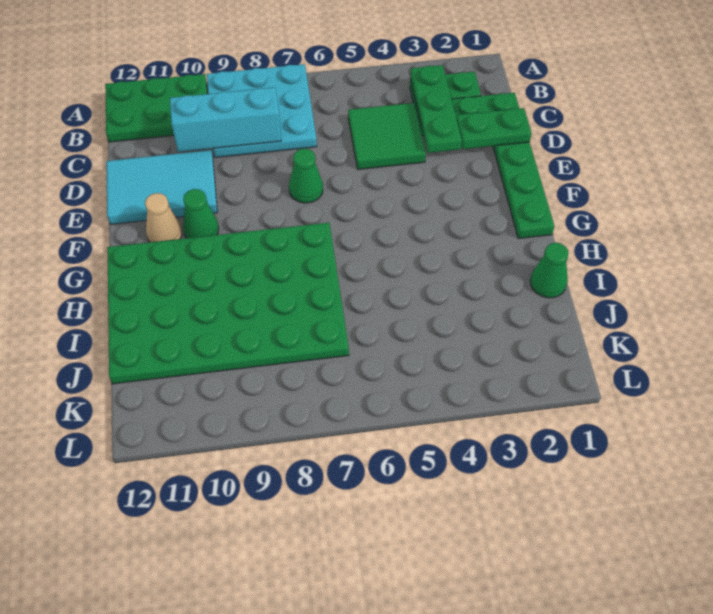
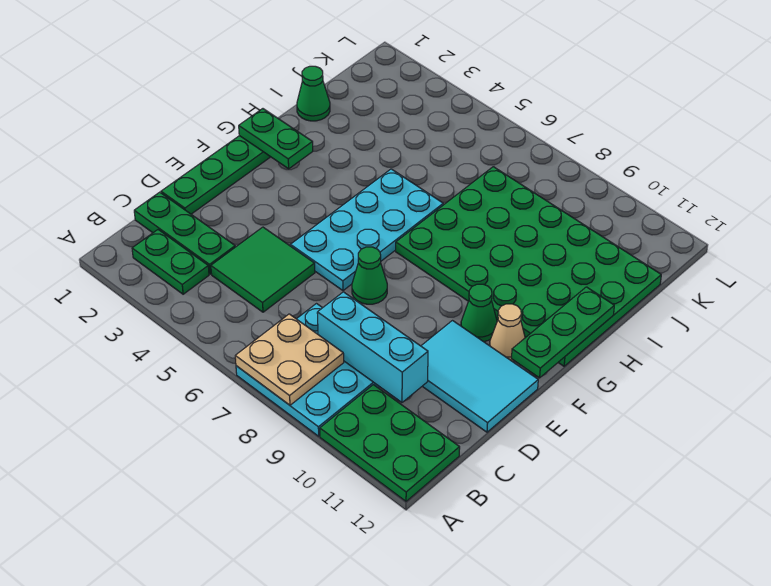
none -> tan 2x2 plate [235,314,344,405]
green 1x3 plate [410,65,462,153] -> green 1x3 plate moved to [512,287,614,378]
green 1x2 plate [457,108,531,149] -> green 1x2 plate moved to [239,109,313,169]
none -> cyan 2x4 plate [290,169,443,291]

